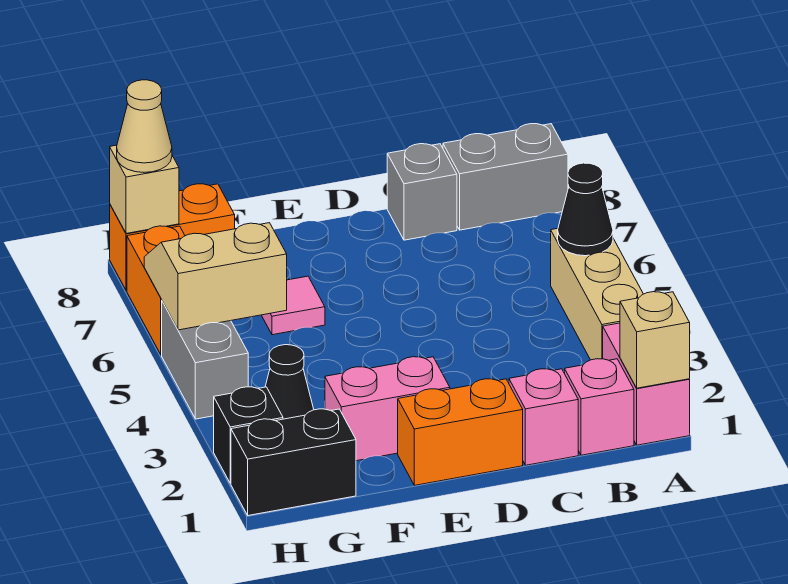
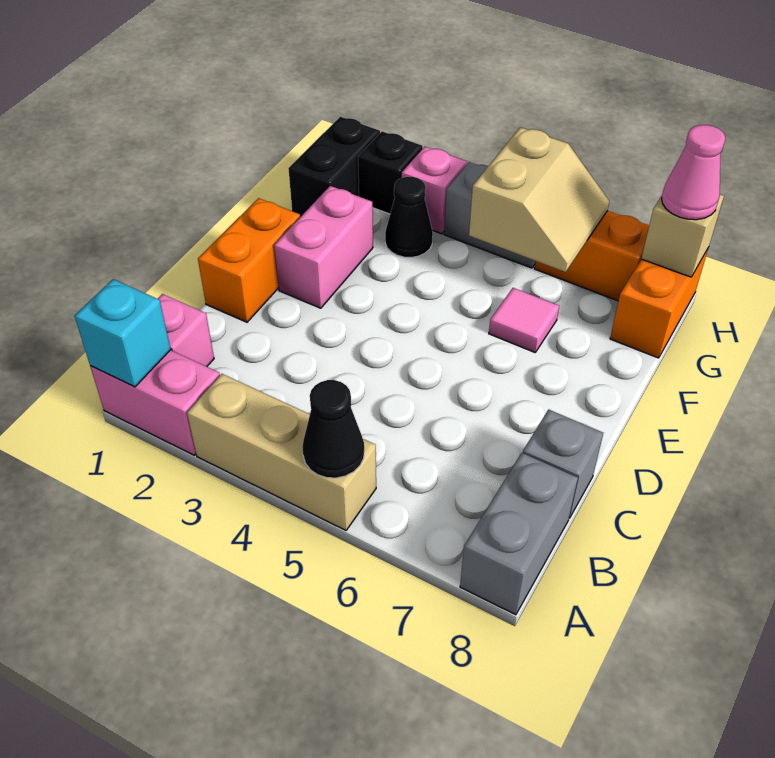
tan 1x1 brick [620,292,690,388] -> cyan 1x1 brick [75,279,171,387]
pink 1x1 brick [509,369,578,465] -> pink 1x1 brick moved to [402,147,467,234]
tan 1x1 cone [117,80,172,172] -> pink 1x1 cone [662,125,725,220]

